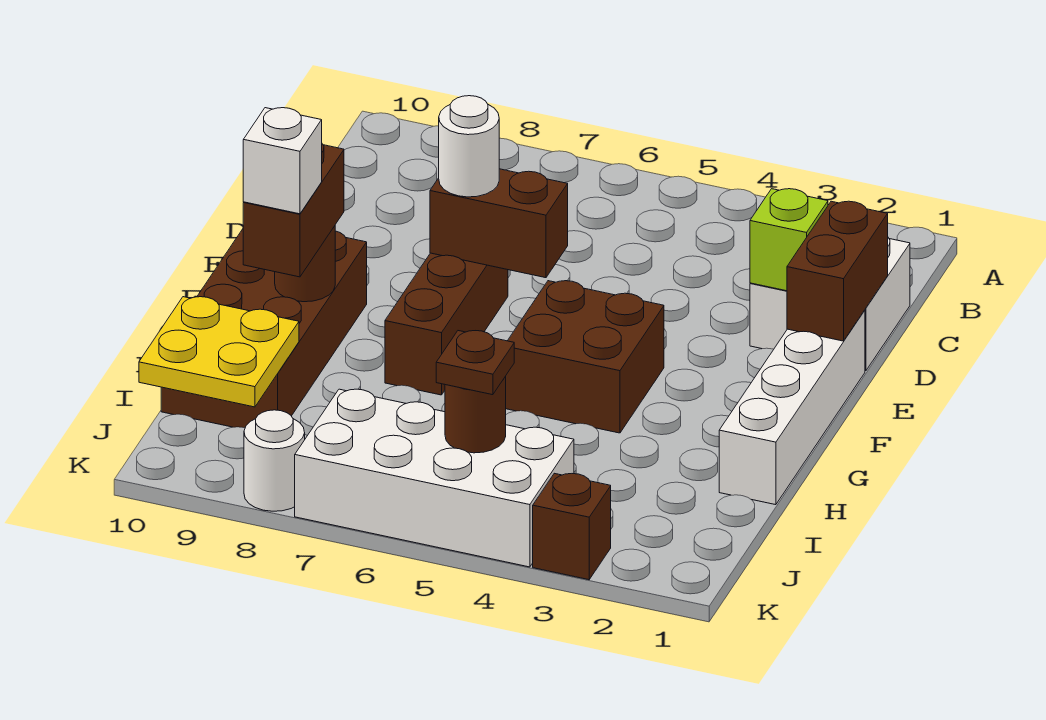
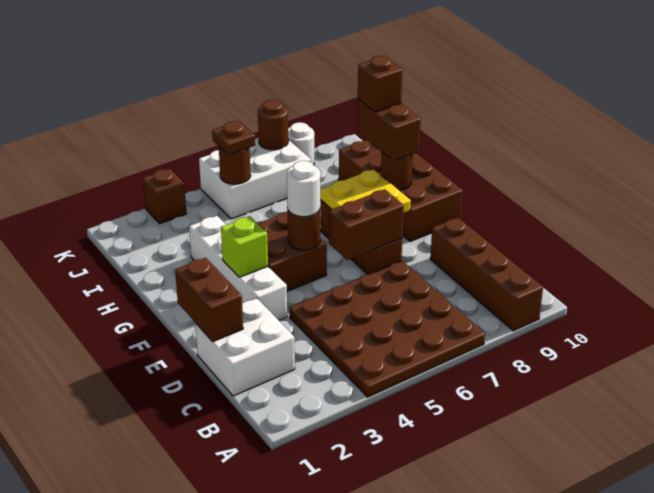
none -> brown 4x4 plate [289,261,485,397]
none -> brown 1x4 brick [430,217,543,331]
lime 1x1 brick [750,189,828,291] -> lime 1x1 brick moved to [221,216,268,277]
white 1x4 brick [719,310,865,505] -> white 1x4 brick moved to [189,216,287,320]
white 1x1 round brick [439,96,499,197] -> white 1x1 round brick moved to [287,161,320,217]
none -> brown 1x1 round brick [287,208,320,250]
white 1x1 brick [243,108,322,214] -> brown 1x1 brick [358,56,403,112]
yellow 2x2 plate [139,297,299,407] -> yellow 2x2 plate moved to [321,169,411,213]
white 2x4 brick [295,389,574,567] -> white 2x3 brick [199,138,311,219]
none -> brown 1x1 round brick [258,100,288,150]

